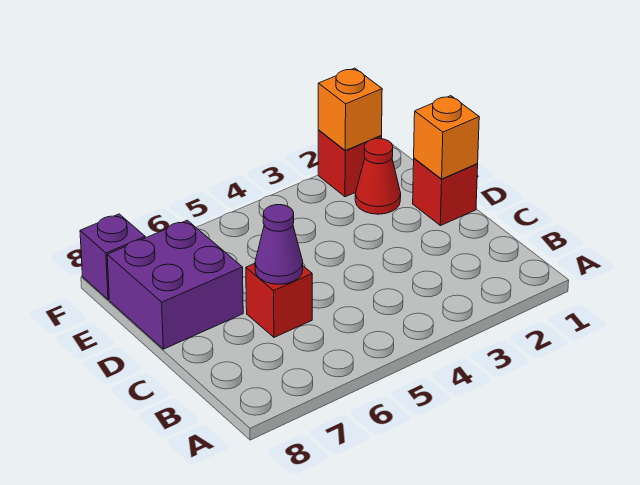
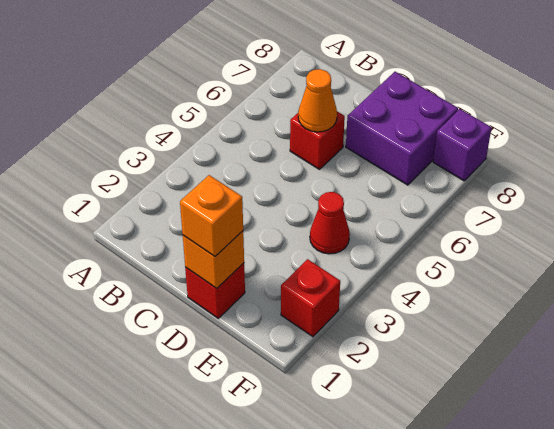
purple 1x1 cone [255,205,303,284] -> orange 1x1 cone [298,69,337,132]
red 1x1 cone [355,139,401,214] -> red 1x1 cone moved to [310,192,350,254]
orange 1x1 brick [318,68,382,150] -> orange 1x1 brick moved to [180,175,243,257]

